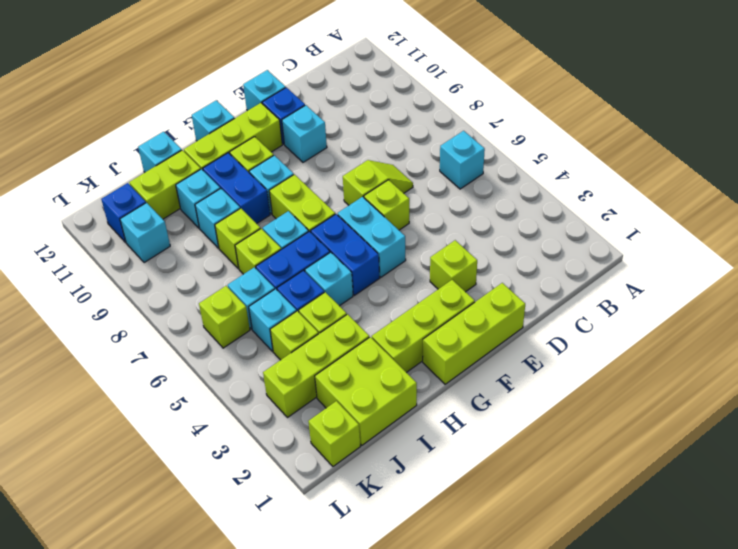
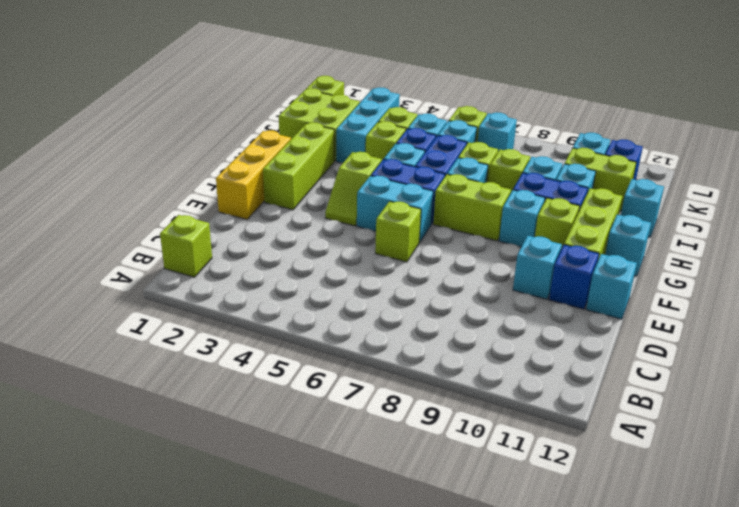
cyan 1x1 brick [440,131,485,189] -> cyan 1x1 brick moved to [478,112,517,151]
lime 1x2 slope [343,160,413,205] -> lime 1x2 slope moved to [325,152,382,226]
lime 1x3 brick [423,283,525,384] -> yellow 1x3 brick [216,130,291,219]
lime 1x1 brick [430,240,477,292] -> lime 1x1 brick moved to [160,215,212,277]
lime 1x3 brick [263,314,369,418] -> cyan 1x3 brick [336,87,400,163]
lime 1x2 brick [129,150,201,219] -> lime 1x2 brick turned to [565,148,636,211]

